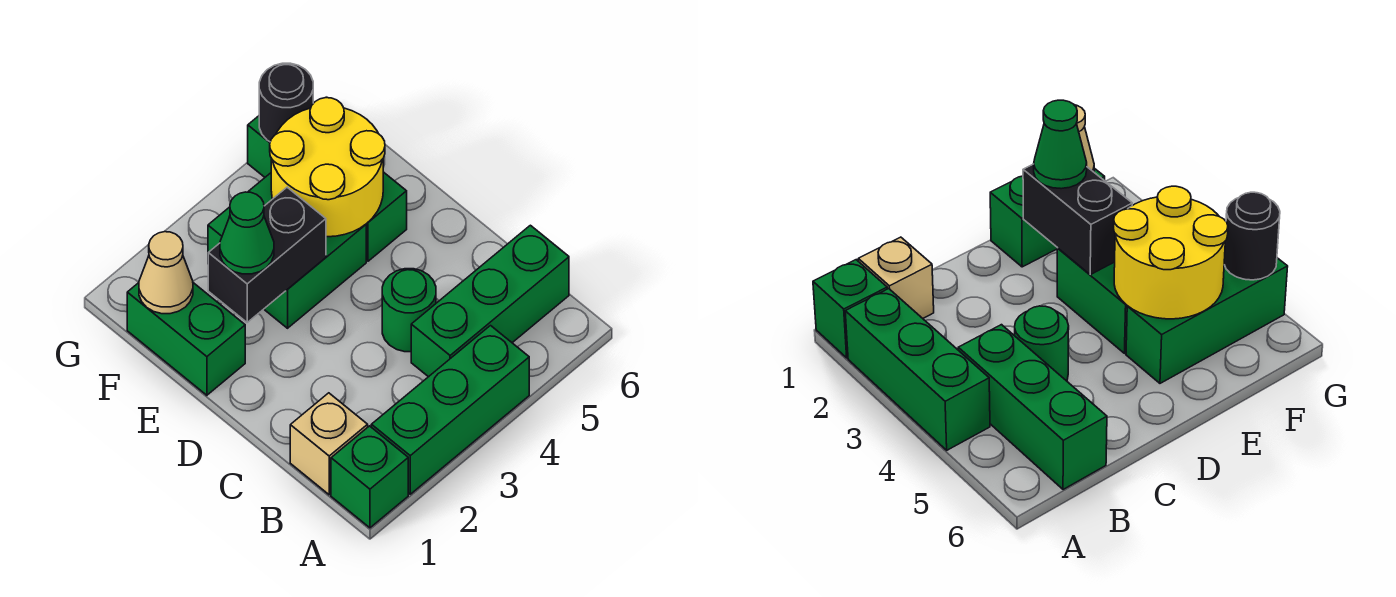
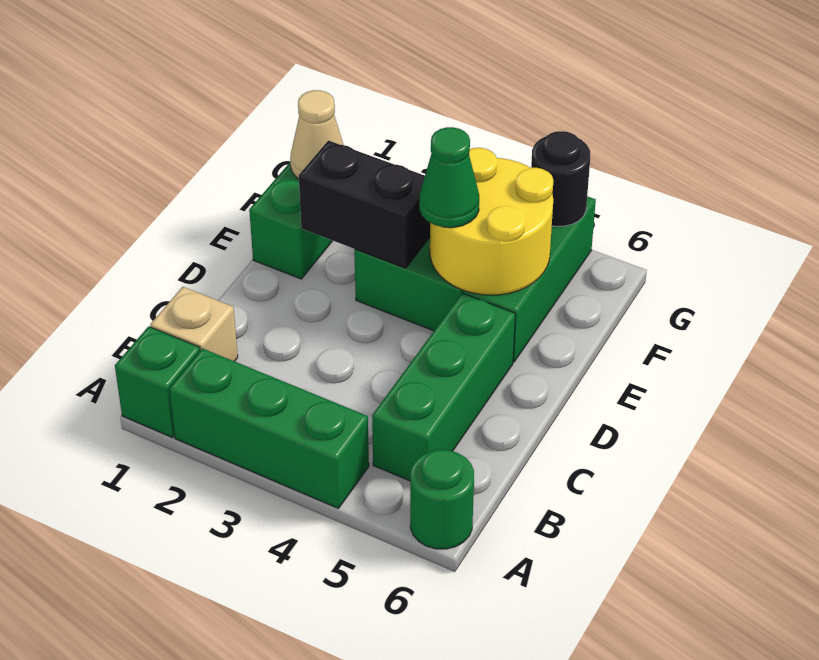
green 1x3 brick [411,225,569,377] -> green 1x3 brick turned to [372,293,515,481]
green 1x1 round brick [382,269,436,352] -> green 1x1 round brick moved to [410,450,474,549]
green 1x1 cone [220,192,274,274] -> green 1x1 cone moved to [419,127,479,228]

